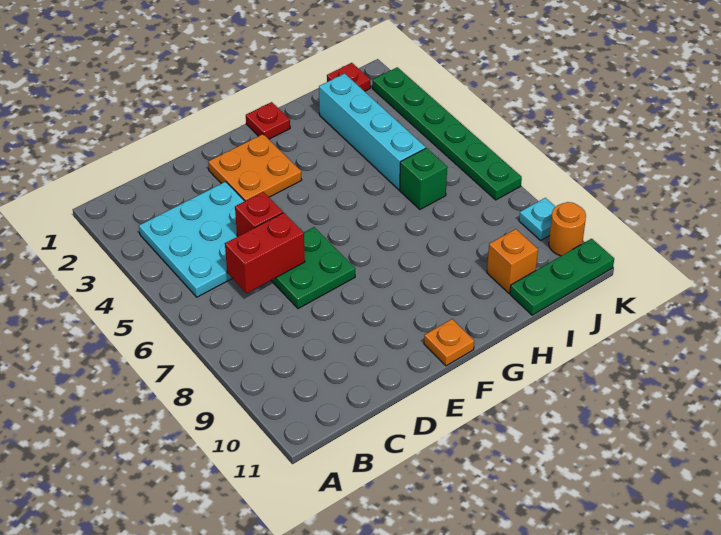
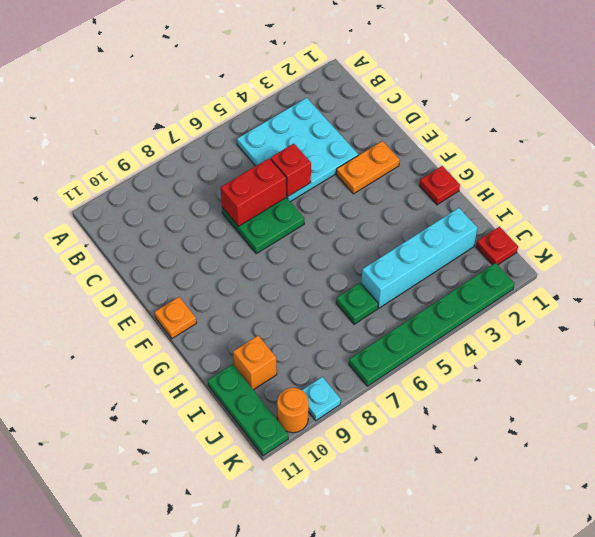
red 1x2 brick [225,213,305,293] -> red 1x2 brick turned to [221,158,287,227]
orange 2x2 plate [208,134,302,201] -> orange 1x2 plate [336,141,400,194]
green 1x1 brick [400,148,447,209] -> green 1x1 plate [336,283,378,324]

